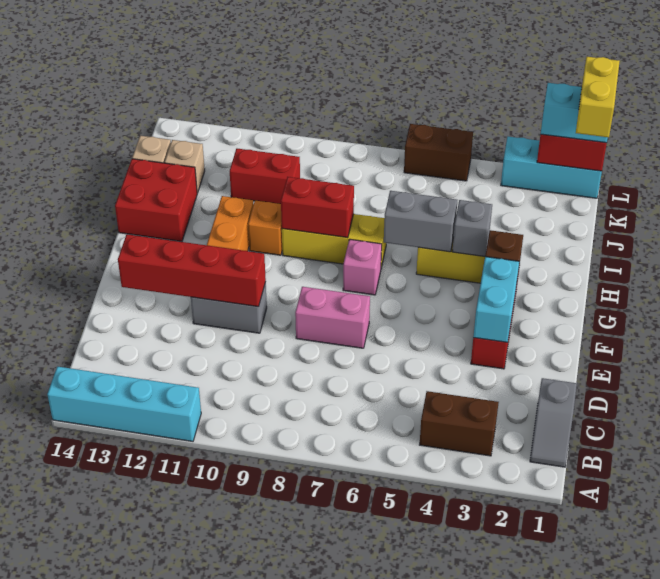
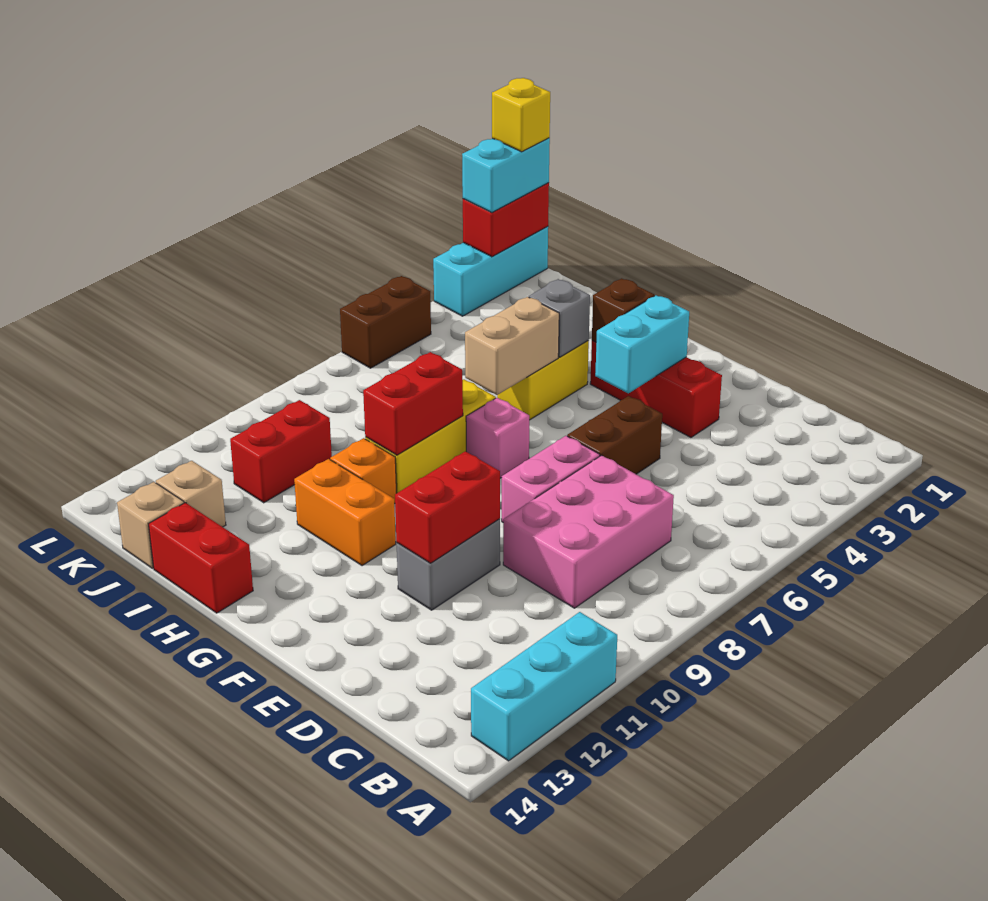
cyan 1x4 brick [47,367,201,441] -> cyan 1x3 brick [471,612,617,761]
grey 1x2 slope [530,378,577,467] -> none
brown 1x2 brick [420,391,499,456] -> brown 1x2 brick moved to [567,396,662,474]
none -> pink 2x3 brick [503,455,674,608]
cyan 1x2 brick [473,257,519,342] -> cyan 1x2 brick turned to [595,295,689,393]
red 1x4 brick [118,234,266,307] -> red 1x2 brick [395,451,500,563]
grey 1x2 brick [384,191,457,252] -> tan 1x2 brick [465,297,559,395]
red 2x2 brick [115,159,197,241] -> red 1x2 brick [149,503,253,613]
yellow 1x2 brick [576,57,620,137] -> yellow 1x1 brick [492,78,550,152]

